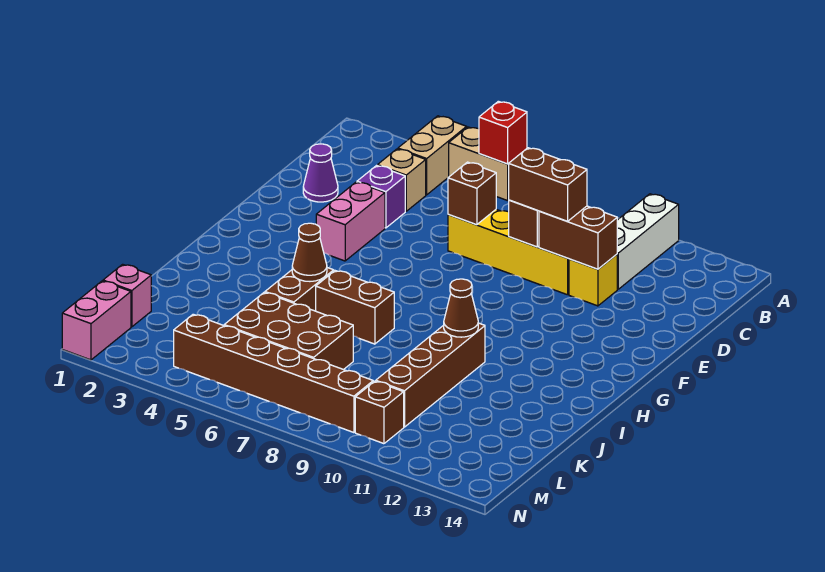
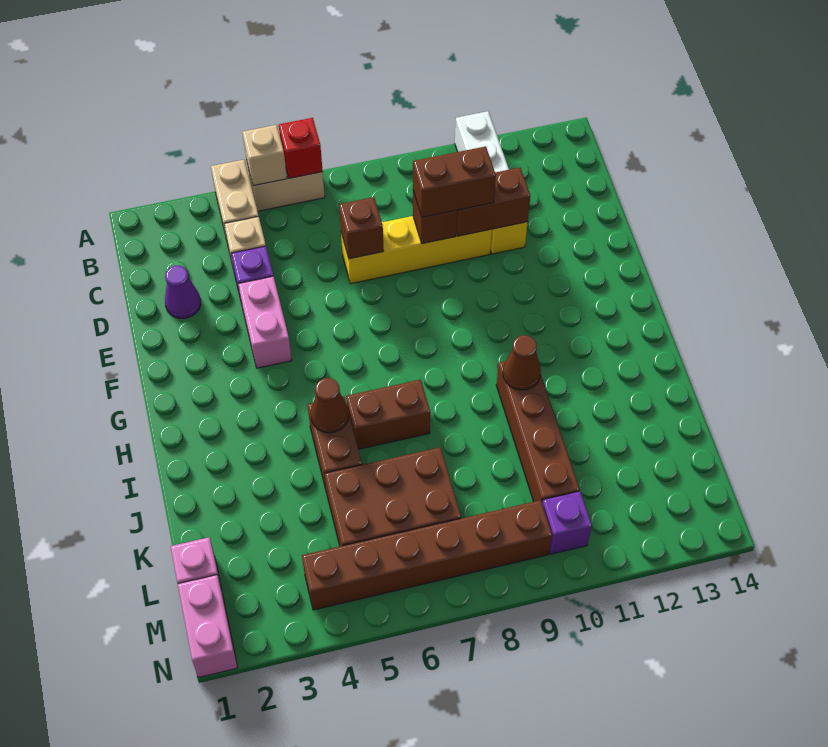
none -> tan 1x1 brick [242,125,287,186]
brown 1x1 brick [355,381,404,444] -> purple 1x1 brick [542,491,592,554]

